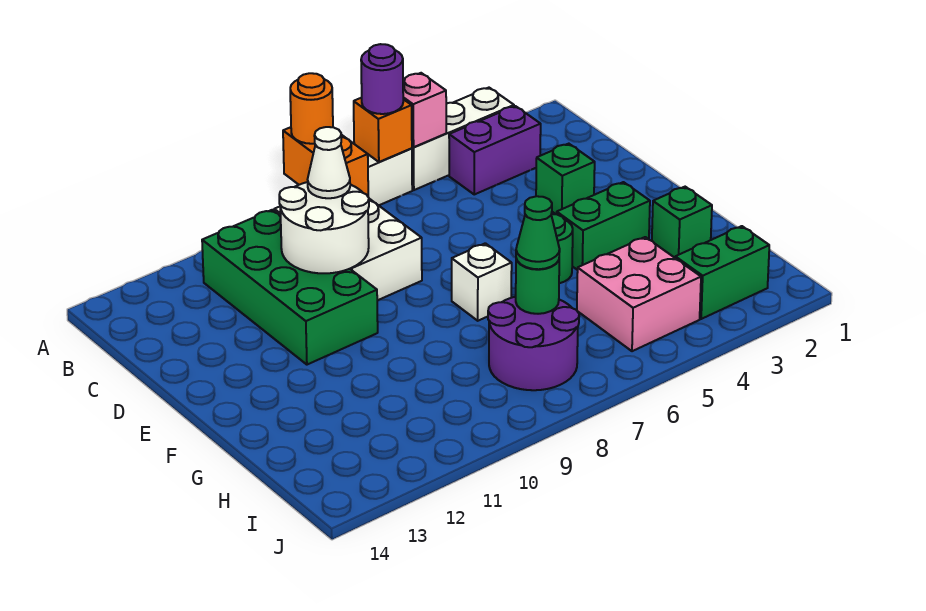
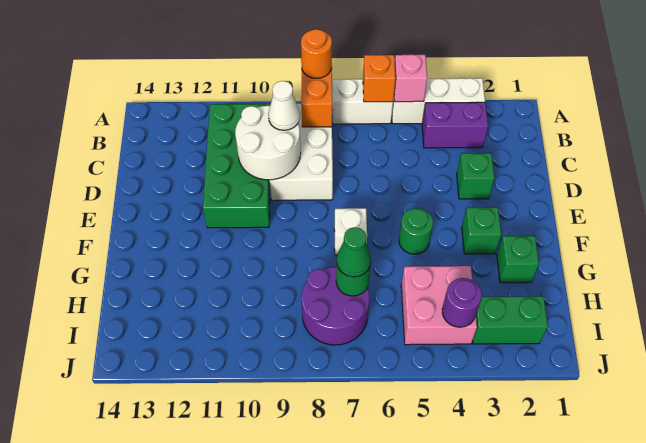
purple 1x1 round brick [361,44,403,114] -> purple 1x1 round brick moved to [442,278,482,327]
green 1x2 brick [557,182,650,270] -> green 1x1 brick [462,207,501,254]

